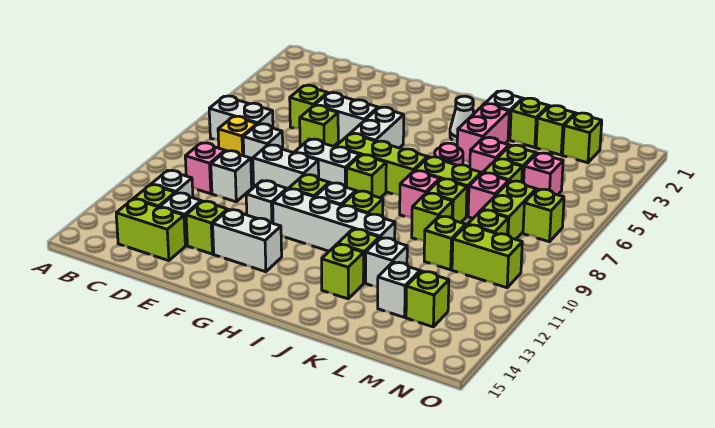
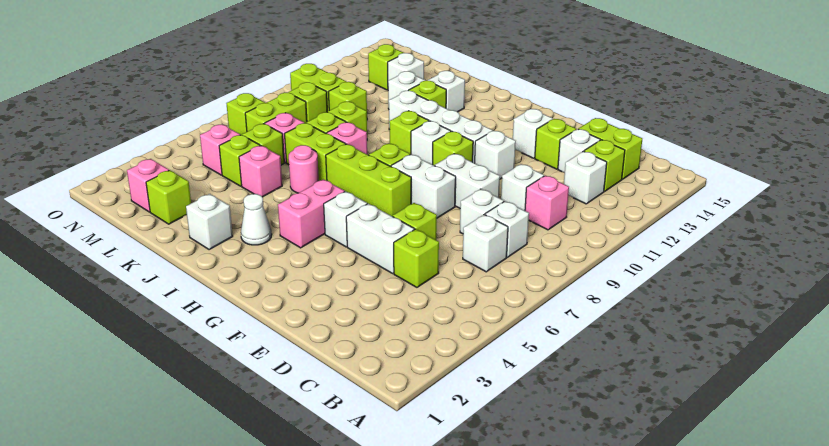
white 1x2 brick [209,96,273,140] -> white 1x1 brick [463,215,508,272]
yellow 1x1 brick [218,116,257,156] -> white 1x1 brick [485,201,529,257]
white 1x2 brick [213,210,282,272] -> white 1x1 brick [513,109,553,158]
white 1x2 brick [351,107,404,148] -> white 1x1 brick [324,191,367,247]
pink 1x2 brick [457,104,509,162] -> pink 1x2 brick moved to [278,179,345,248]
lime 1x1 brick [322,244,364,299] -> white 1x1 brick [428,71,465,112]
lime 1x1 brick [510,98,549,148] -> none
lime 1x1 brick [563,113,602,163] -> pink 1x1 brick [127,159,169,212]

